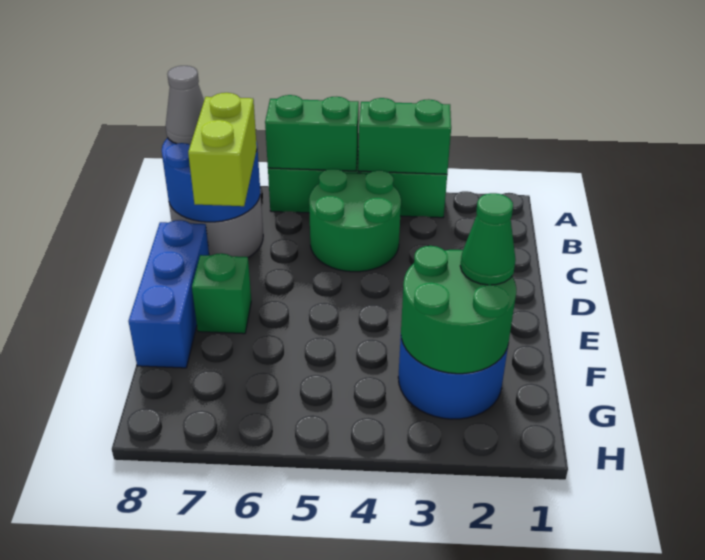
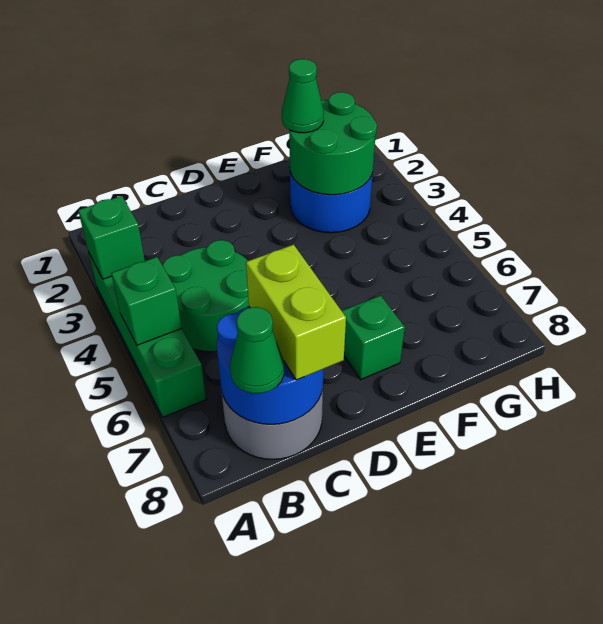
green 1x2 brick [358,98,451,174] -> green 1x1 brick [78,196,145,279]
green 1x2 brick [265,95,359,171] -> green 1x1 brick [111,257,182,345]
grey 1x1 cone [166,66,204,145] -> green 1x1 cone [230,307,284,393]
lime 1x2 brick [188,93,257,206] -> lime 1x2 brick turned to [246,245,346,380]
blue 1x3 brick [128,220,209,368] -> none

